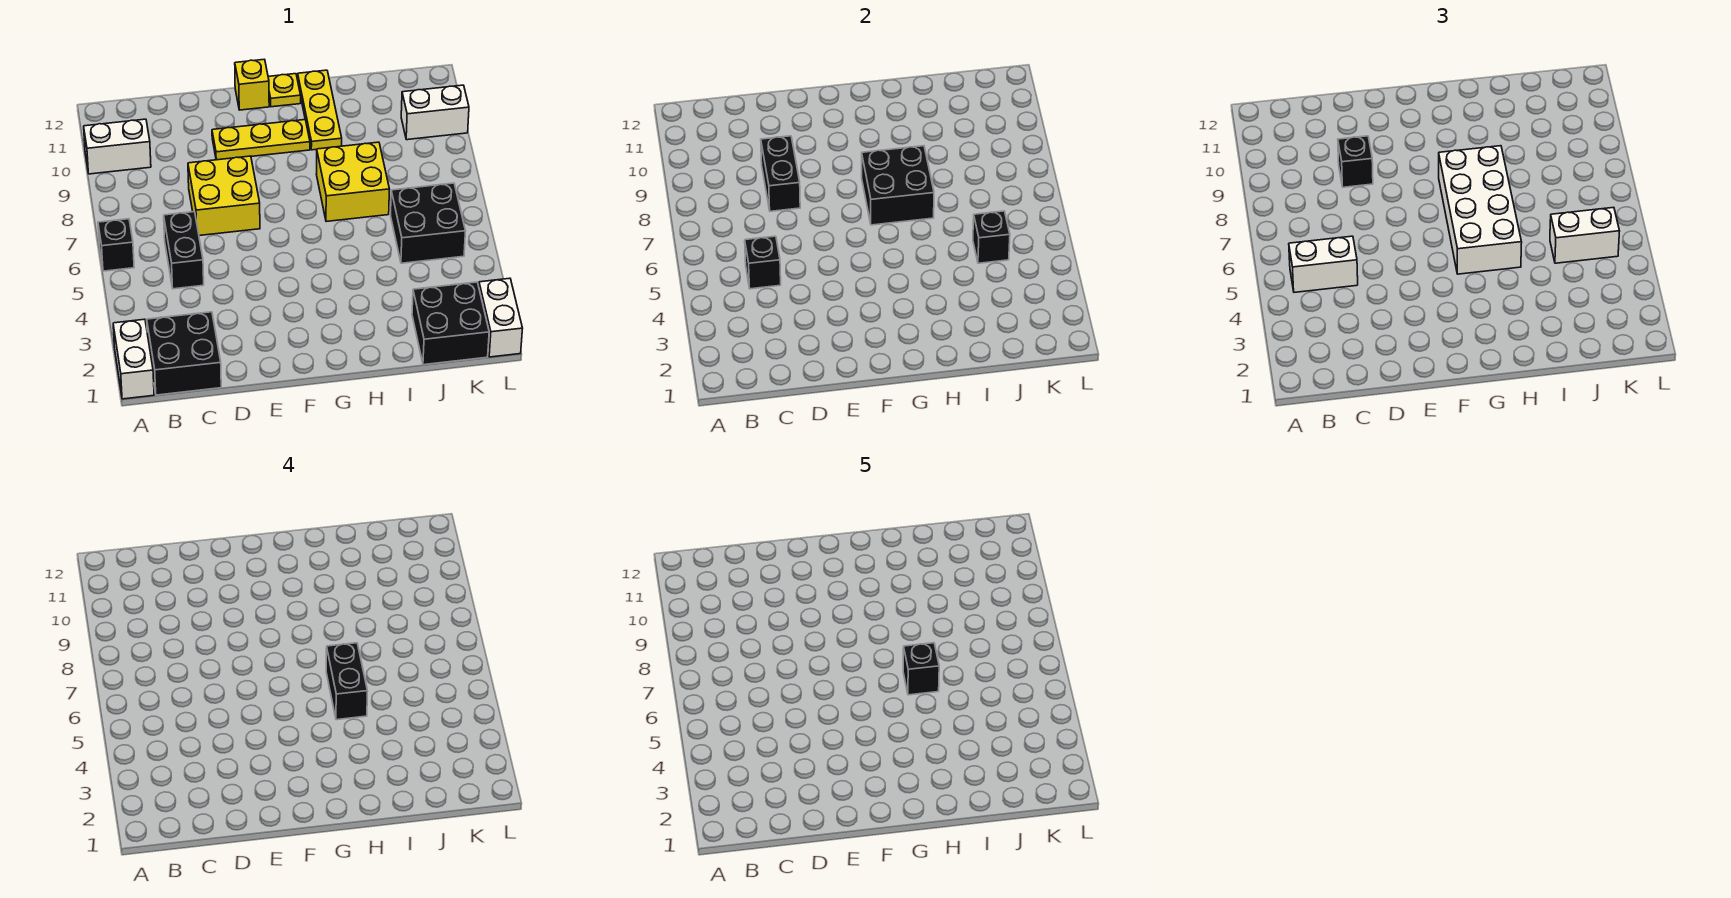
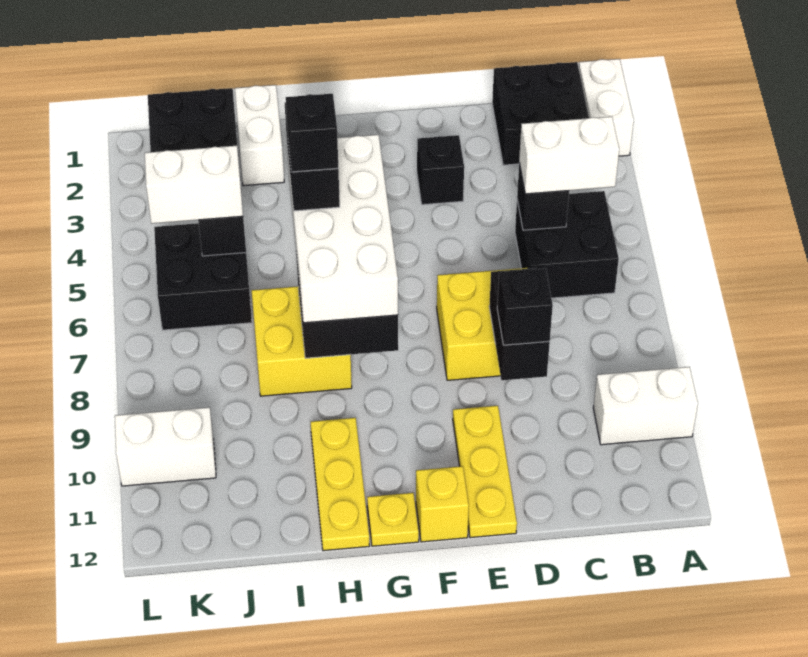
black 1x1 brick [98,219,134,271] -> black 1x1 brick moved to [417,135,464,205]
black 1x2 brick [164,212,204,289] -> black 2x2 brick [515,191,619,298]
yellow 1x3 plate [212,120,310,160] -> yellow 1x3 plate turned to [453,406,517,538]
white 1x2 brick [479,278,523,357] -> white 1x2 brick moved to [235,85,284,186]

